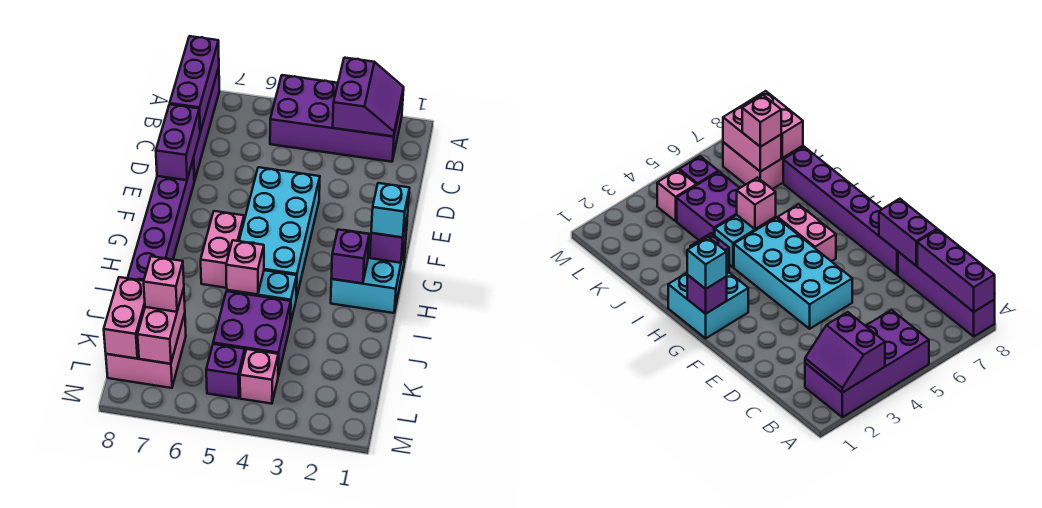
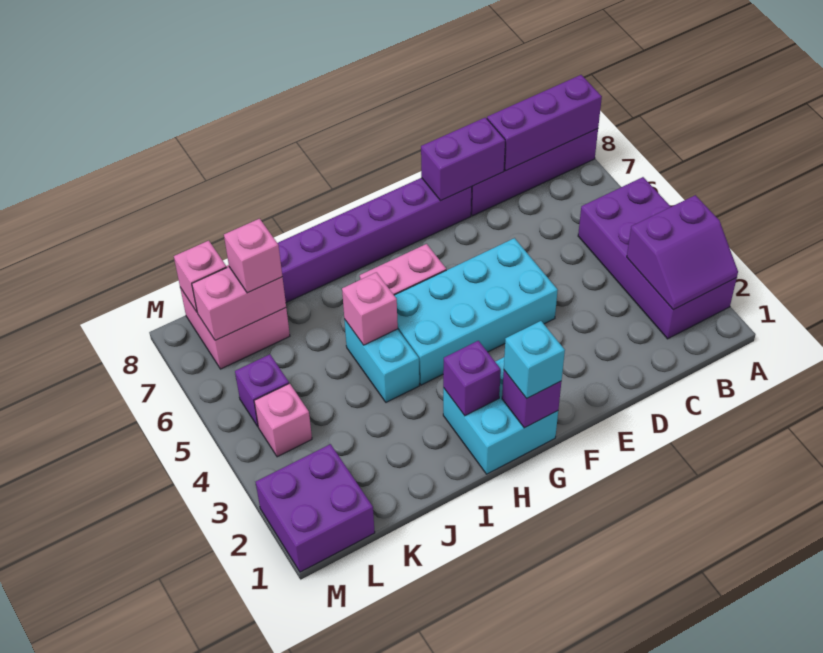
purple 2x2 brick [213,291,291,376] -> purple 2x2 brick moved to [256,444,375,572]
pink 1x2 brick [104,277,145,359] -> pink 1x1 brick [174,241,227,312]

